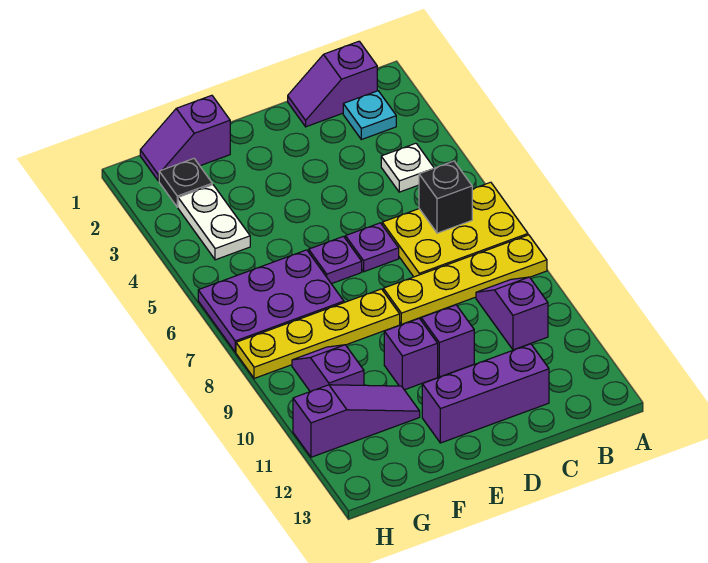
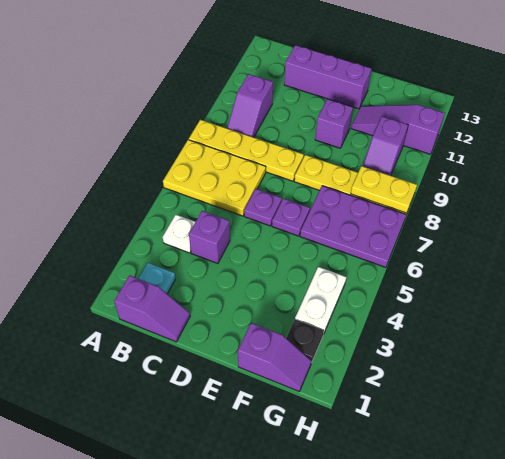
black 1x1 brick [419,161,472,233] -> none
purple 1x1 brick [421,305,474,377] -> purple 1x1 brick moved to [189,211,230,264]
none -> yellow 1x2 plate [351,166,417,213]

